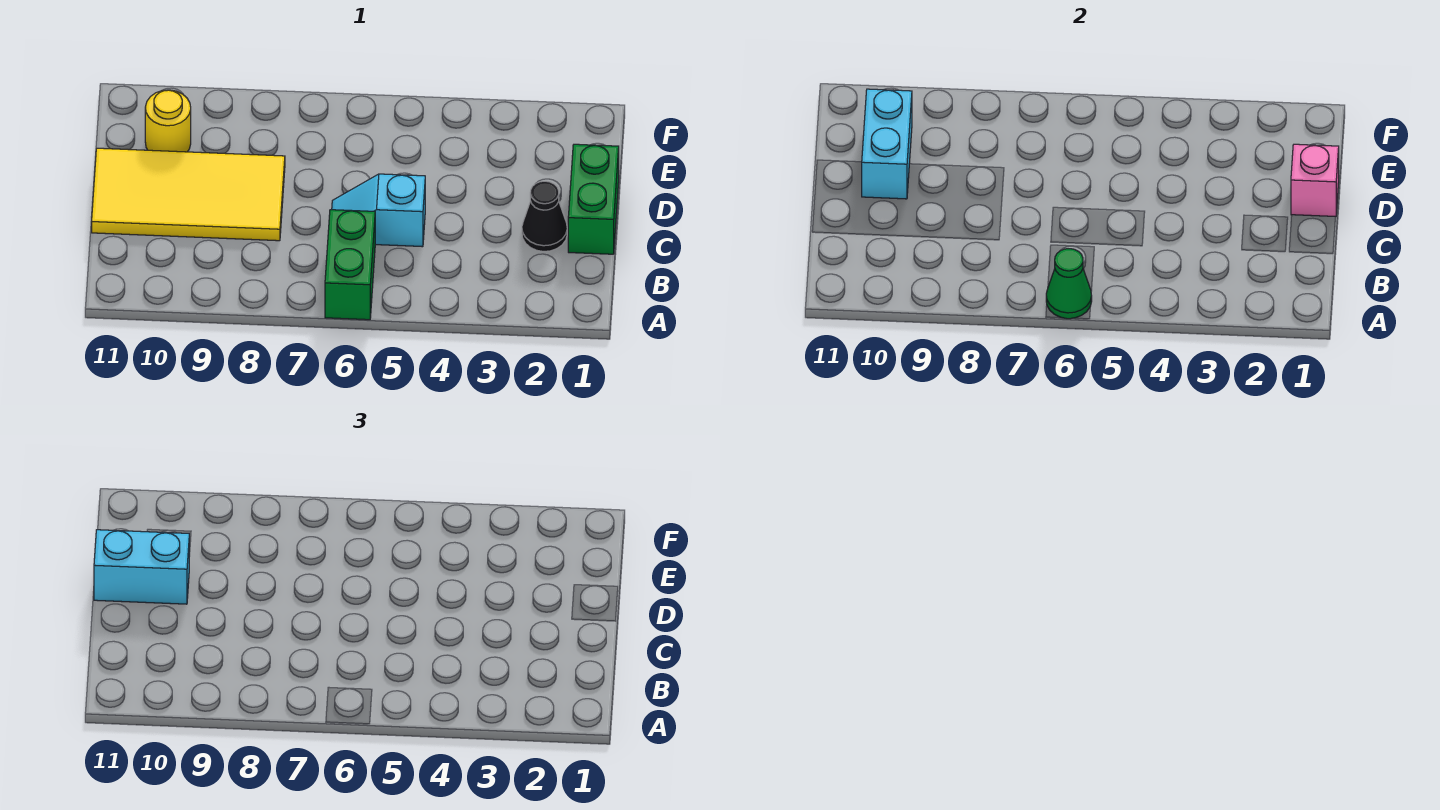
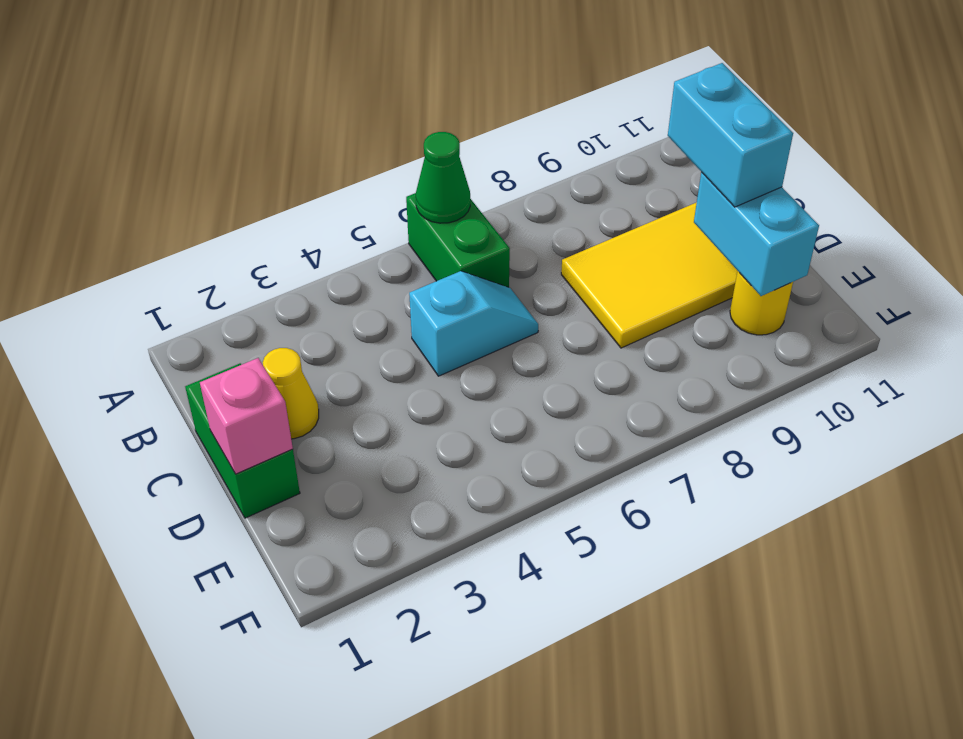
black 1x1 cone [522,181,567,251] -> yellow 1x1 cone [263,348,319,439]
cyan 1x2 brick [94,530,189,604] -> cyan 1x2 brick turned to [668,63,793,207]

